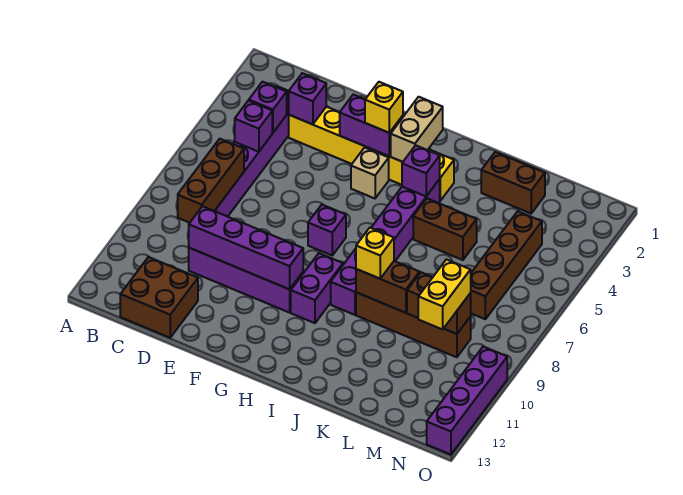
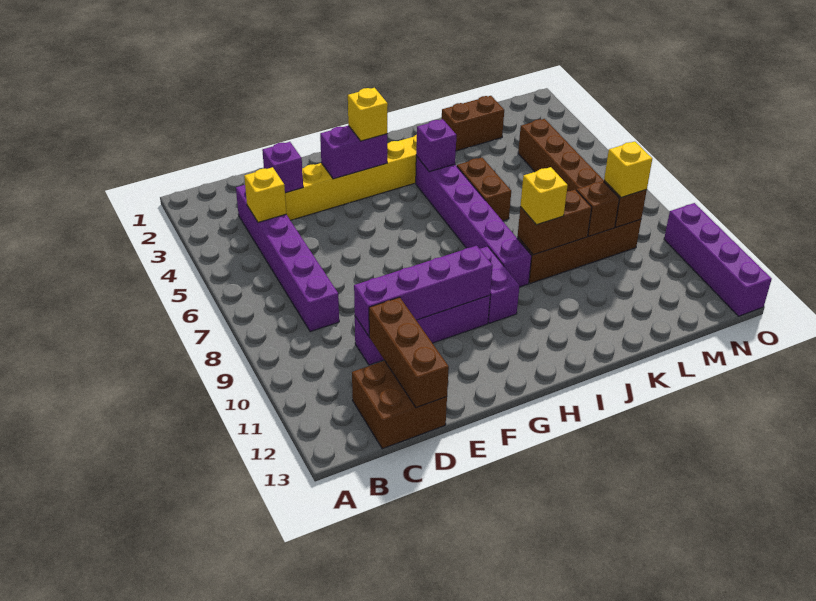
purple 1x1 brick [249,82,287,133] -> yellow 1x1 brick [244,167,286,222]
purple 1x1 brick [235,101,272,152] -> none
brown 1x3 brick [178,139,244,223] -> brown 1x3 brick moved to [369,297,449,408]
tan 1x1 brick [351,148,389,198] -> none
purple 1x1 brick [308,205,346,255] -> none
tan 1x2 brick [391,97,443,162] -> none
brown 1x2 brick [413,199,477,260] -> brown 1x2 brick turned to [457,158,511,221]
yellow 1x2 brick [418,259,471,329] -> yellow 1x1 brick [604,141,652,197]

